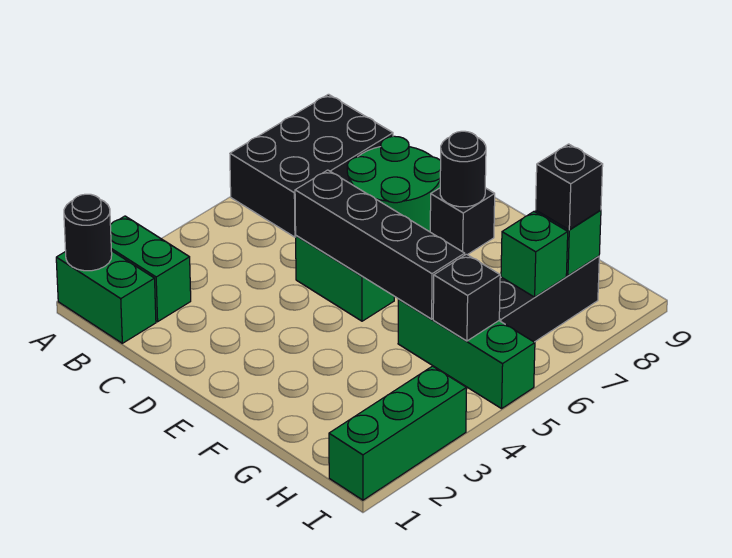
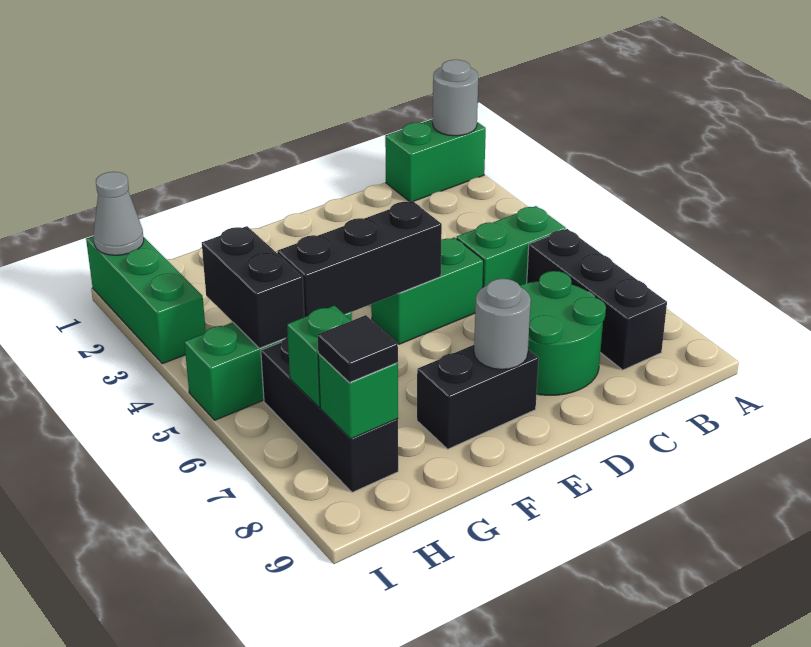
black 1x1 round brick [64,194,112,271] -> grey 1x1 round brick [433,60,478,136]
green 1x2 brick [110,216,191,322] -> green 1x2 brick moved to [457,206,566,287]
black 2x3 brick [230,94,393,237] -> black 1x3 brick [527,229,667,370]
black 1x4 brick [295,170,465,319] -> black 1x3 brick [277,201,442,317]
black 1x1 brick [430,188,495,255] -> black 1x2 brick [417,345,539,449]
black 1x1 round brick [440,131,486,207] -> grey 1x1 round brick [474,279,531,369]
black 1x1 brick [433,254,500,341] -> black 1x2 brick [202,226,304,348]
black 1x1 brick [536,144,603,230] -> black 1x1 tile [318,315,398,382]
none -> grey 1x1 cone [93,172,144,255]

